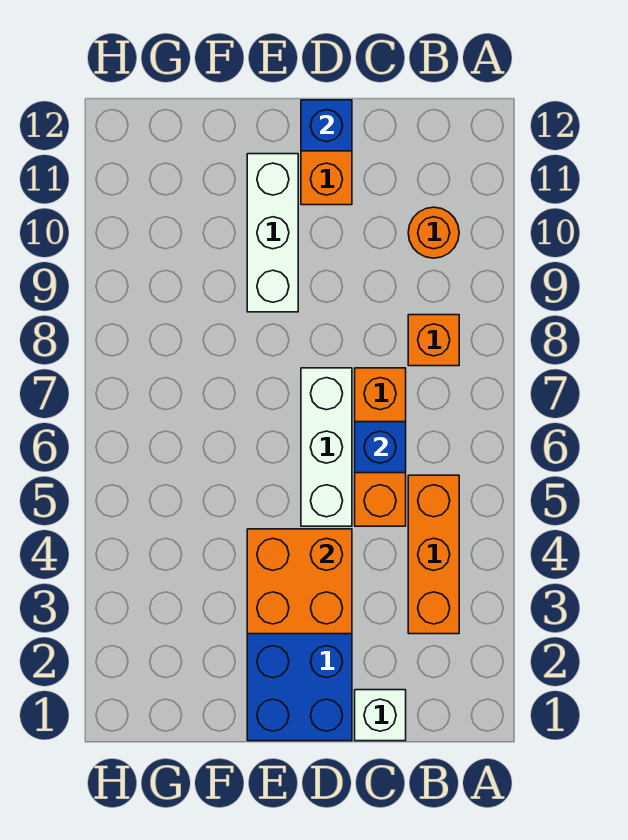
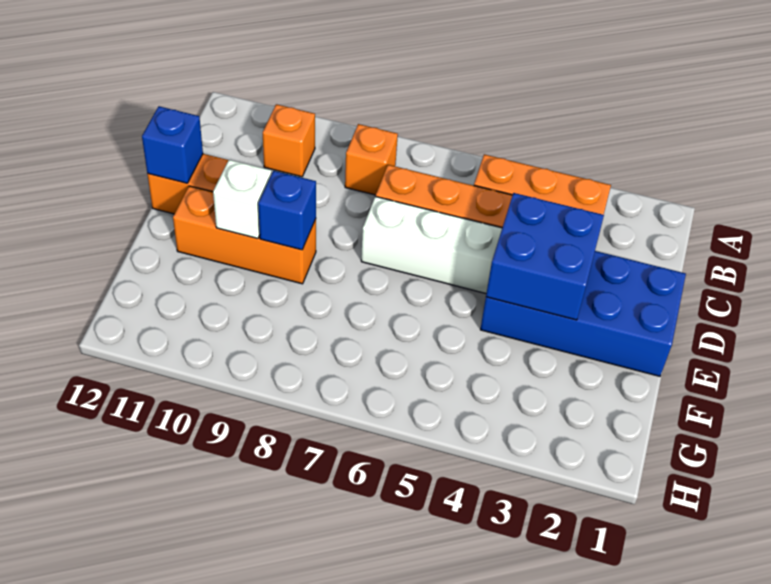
orange 1x1 round brick [408,207,459,258] -> orange 1x1 brick [263,104,315,177]
white 1x1 brick [355,690,406,741] -> white 1x1 brick moved to [213,160,271,239]
blue 1x1 brick [355,422,406,473] -> blue 1x1 brick moved to [258,171,316,250]
orange 2x2 brick [247,529,352,634] -> blue 2x2 brick [486,193,604,320]
white 1x3 brick [247,154,298,312] -> orange 1x3 brick [173,186,316,284]

